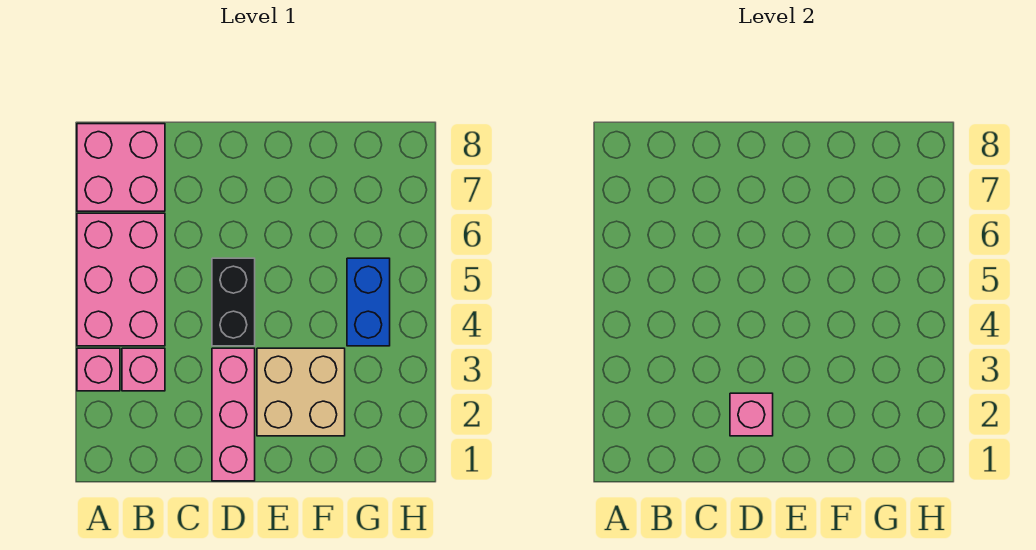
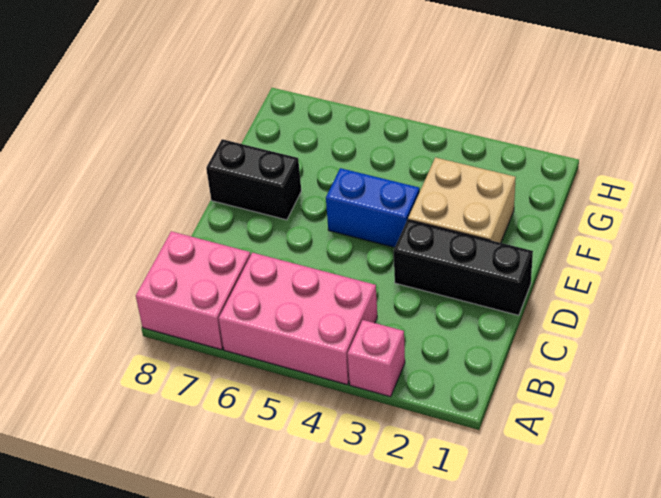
pink 1x1 brick [122,348,165,391] -> none
pink 1x3 brick [212,348,255,481] -> black 1x3 brick [394,220,533,315]
pink 1x1 brick [730,393,773,436] -> none
black 1x2 brick [212,258,255,346] -> black 1x2 brick moved to [206,139,301,220]
blue 1x2 brick [347,258,390,346] -> blue 1x2 brick moved to [326,168,420,247]

